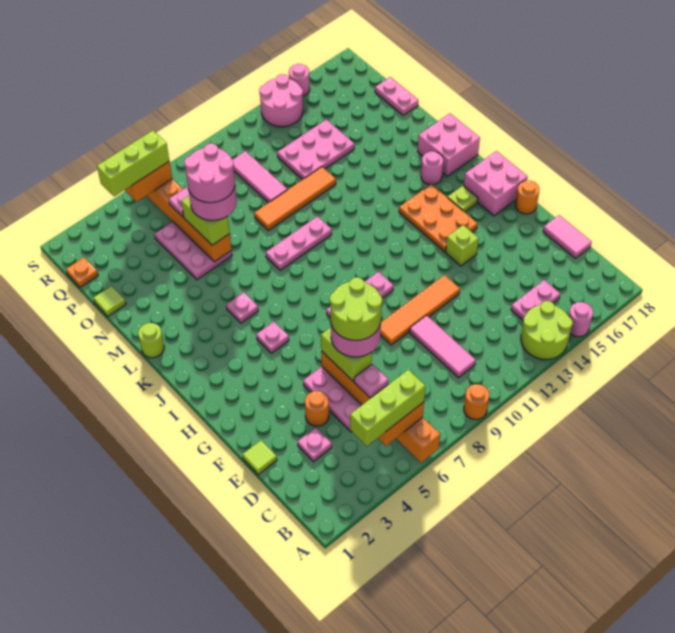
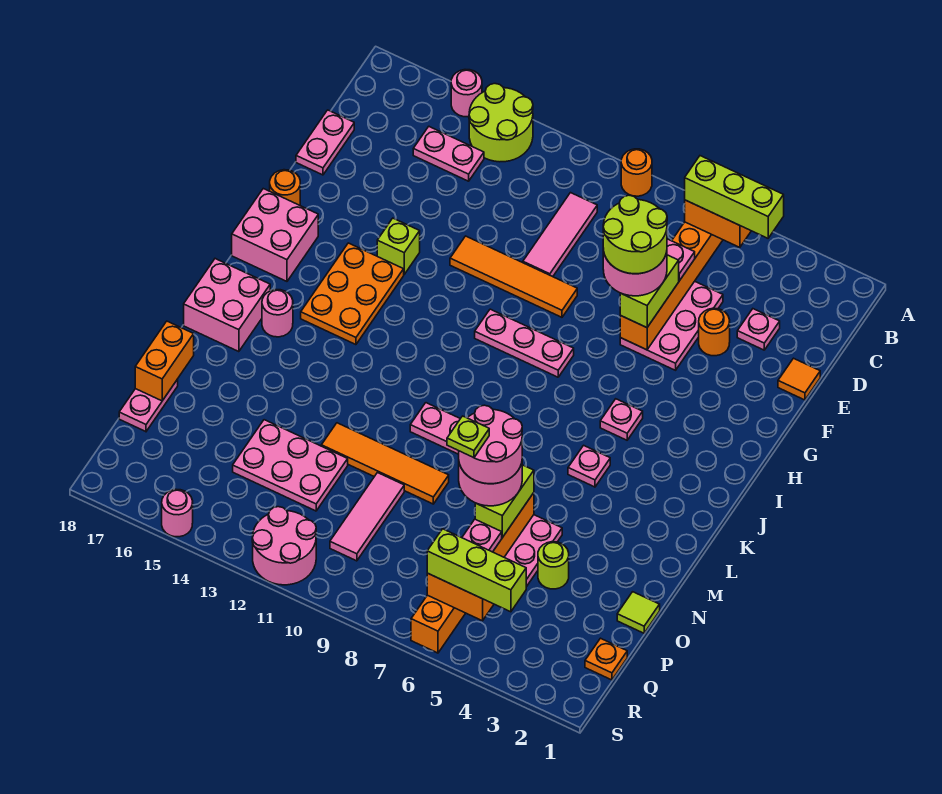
pink 1x2 tile [543,215,592,258] -> pink 1x2 plate [296,110,354,175]
lime 1x1 tile [243,440,277,475] -> orange 1x1 tile [778,358,820,400]
lime 1x1 plate [448,186,478,212] -> lime 1x1 plate moved to [447,416,489,458]
lime 1x1 round brick [138,323,164,358] -> lime 1x1 round brick moved to [538,542,569,589]
none -> orange 1x2 brick [135,321,194,401]
pink 2x2 round brick [259,74,303,127] -> pink 2x2 round brick moved to [252,507,316,585]

